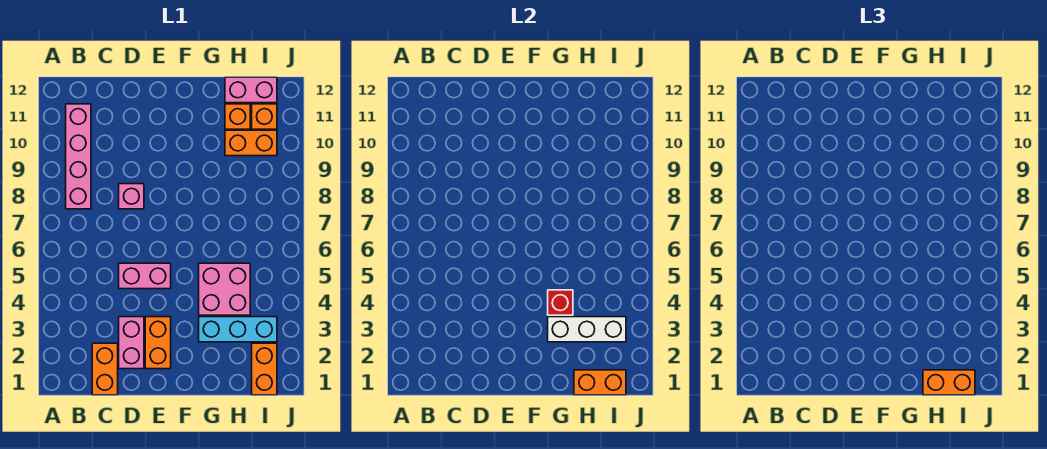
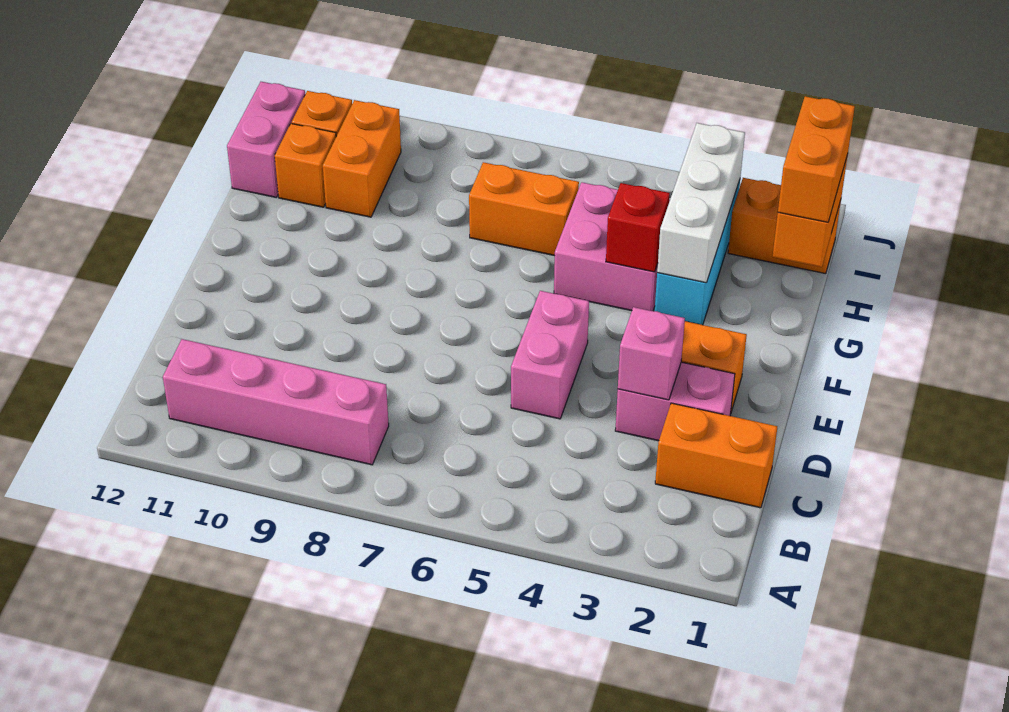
pink 1x1 brick [119,184,144,209] -> pink 1x1 brick moved to [618,307,685,400]
none -> orange 1x2 brick [469,162,579,256]

